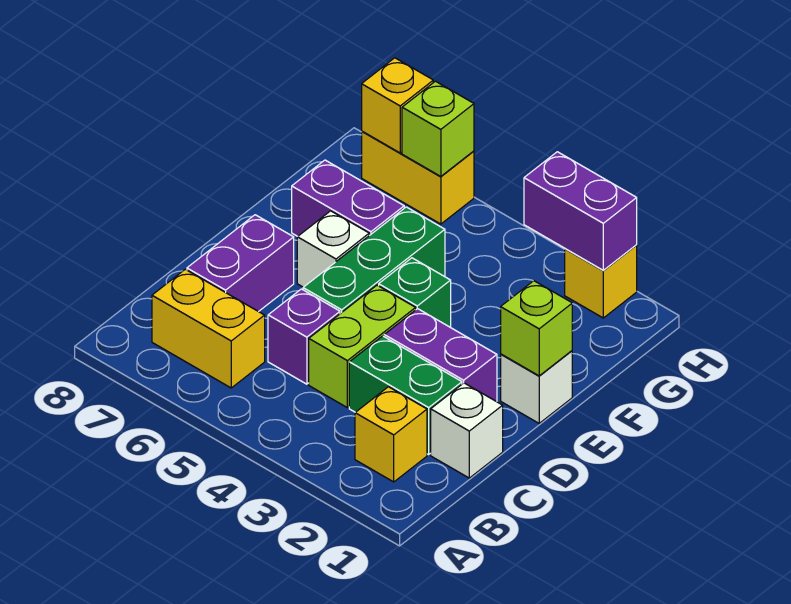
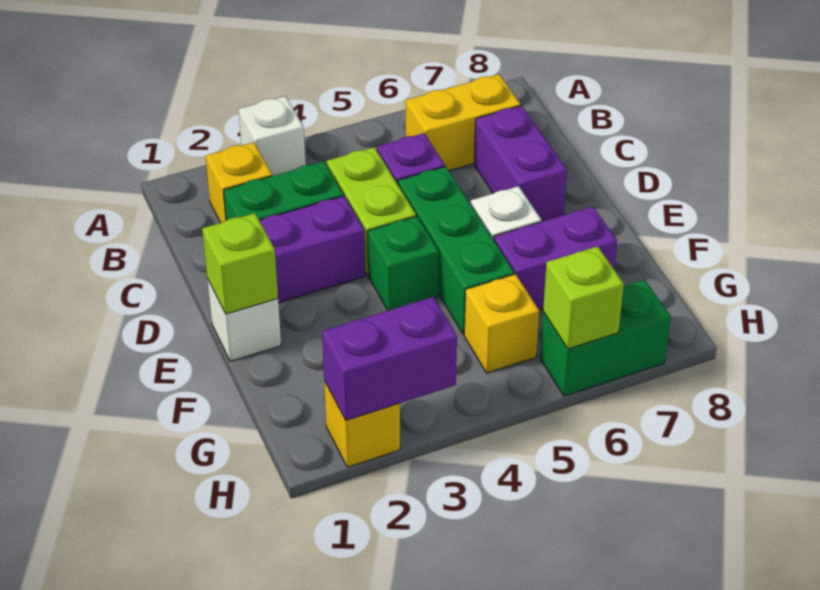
white 1x1 brick [431,383,503,478] -> white 1x1 brick moved to [238,96,306,176]
yellow 1x2 brick [362,131,474,224] -> green 1x2 brick [540,280,671,396]
yellow 1x1 brick [362,58,433,153] -> yellow 1x1 brick moved to [464,274,539,373]

